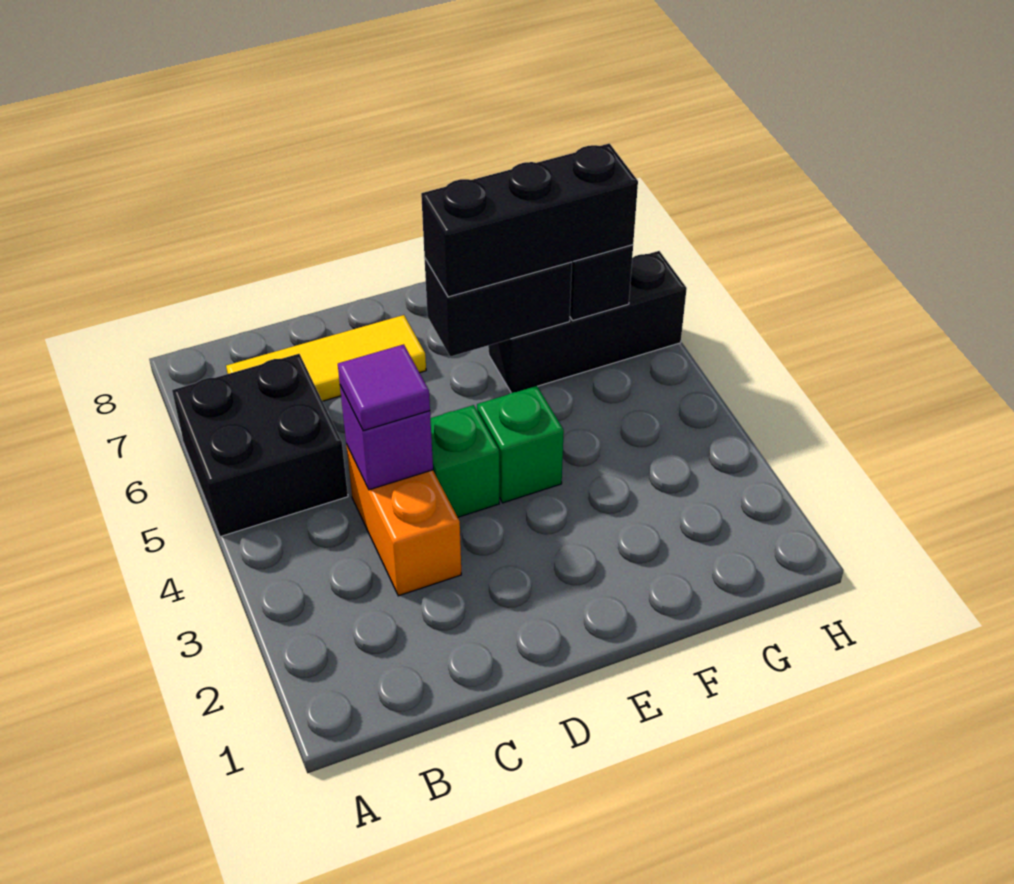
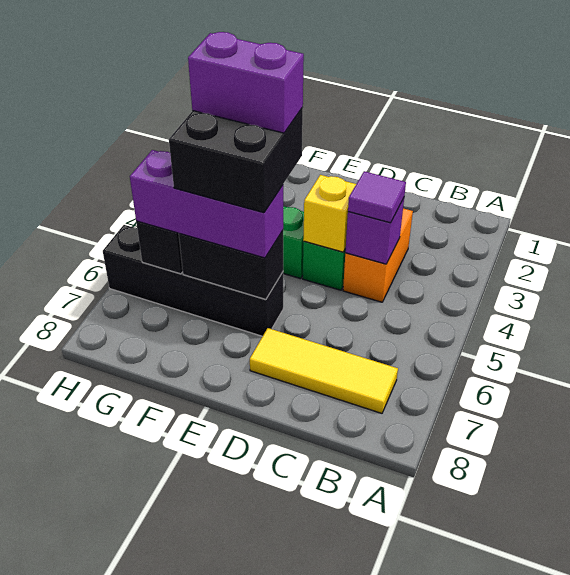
black 2x2 brick [172,354,348,537] -> black 2x2 brick moved to [169,108,303,213]
none -> yellow 1x1 brick [303,175,356,252]
none -> purple 1x2 brick [188,32,304,133]
black 1x3 brick [421,144,638,297] -> purple 1x3 brick [130,150,283,258]
black 1x3 brick [488,251,687,393] -> black 1x4 brick [103,225,283,336]

